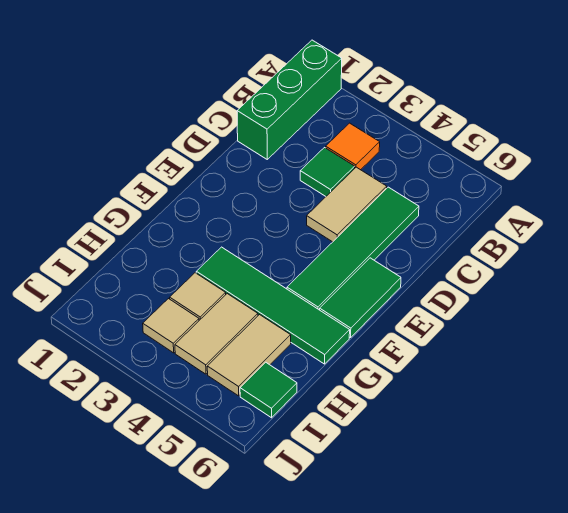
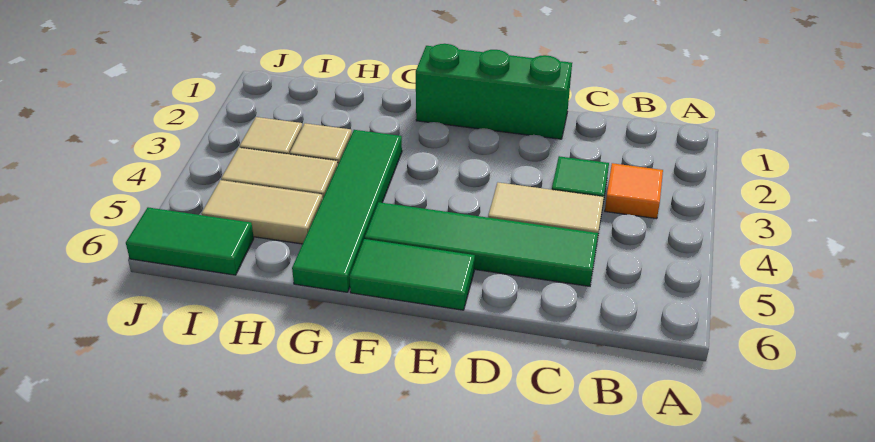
green 1x3 brick [237,40,342,159] -> green 1x3 brick moved to [416,44,572,139]
green 1x1 tile [240,362,297,418] -> green 1x2 tile [126,207,254,275]

